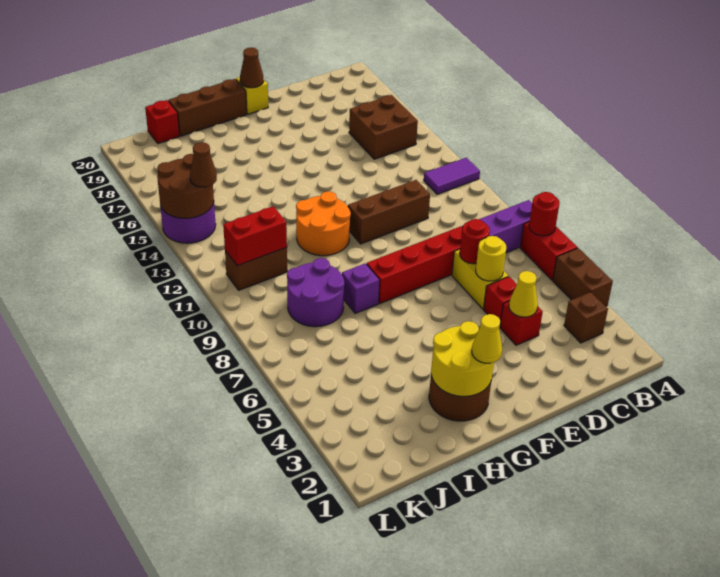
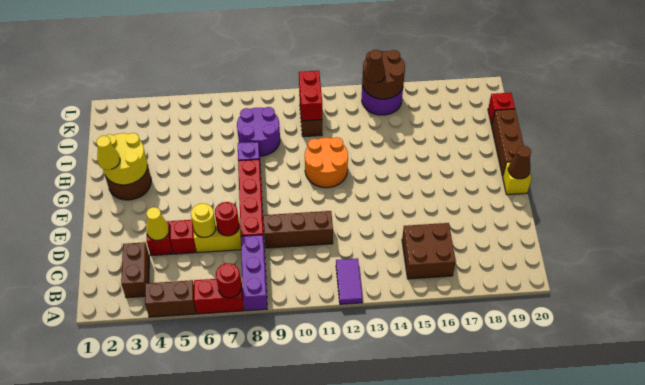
brown 1x1 brick [564,292,608,343] -> brown 1x2 brick [121,242,149,298]
brown 1x3 brick [348,180,430,244] -> brown 1x3 brick turned to [263,211,333,248]

